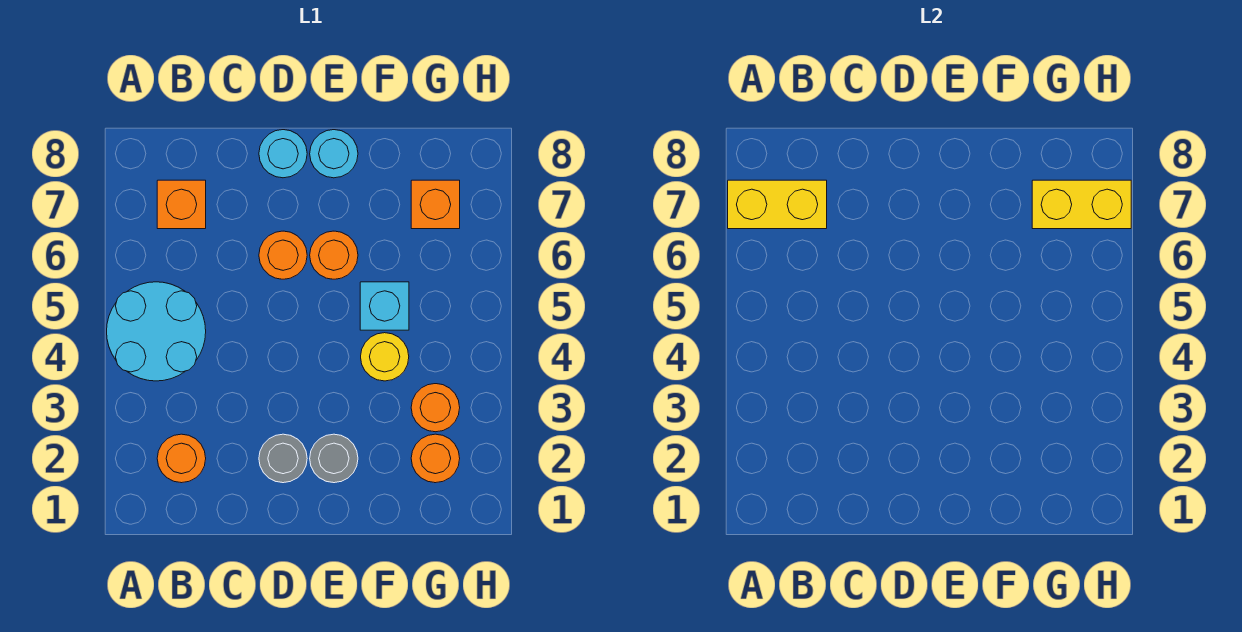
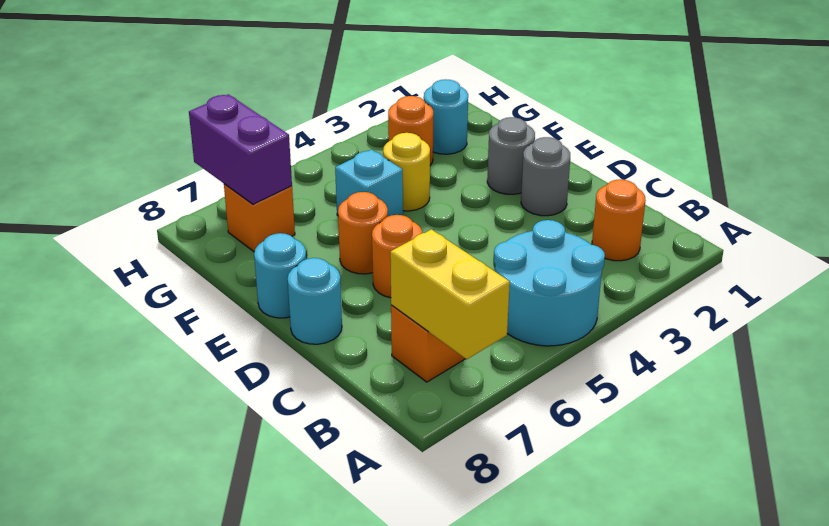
orange 1x1 round brick [411,434,460,483] -> cyan 1x1 round brick [424,79,468,154]
yellow 1x2 brick [1032,180,1131,229] -> purple 1x2 brick [189,94,292,204]

